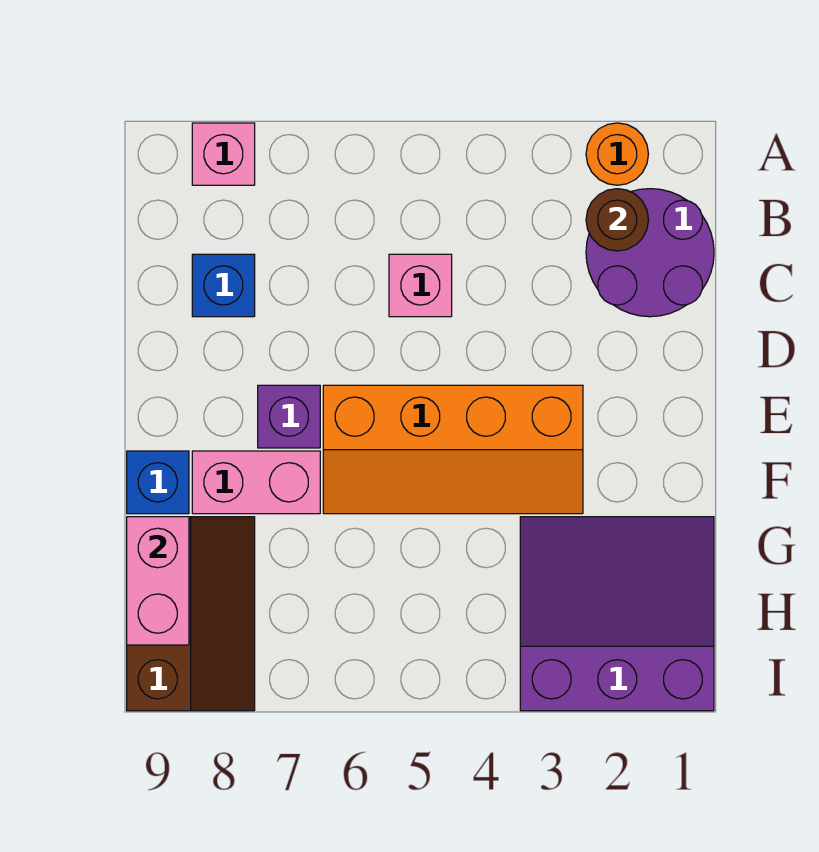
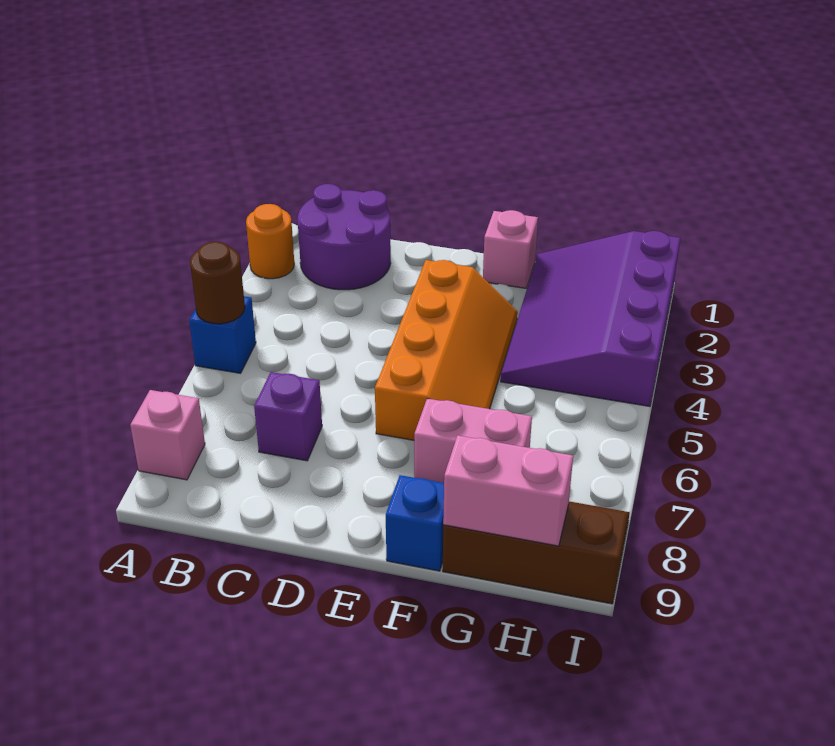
brown 1x1 round brick [586,189,648,251] -> brown 1x1 round brick moved to [190,242,245,324]
pink 1x1 brick [389,254,452,317] -> pink 1x1 brick moved to [483,210,538,289]
blue 1x1 brick [192,254,255,317] -> blue 1x1 brick moved to [189,296,256,373]
purple 1x1 brick [258,385,320,448] -> purple 1x1 brick moved to [254,372,322,461]
pink 1x2 brick [192,451,320,514] -> pink 1x2 brick turned to [414,399,532,483]
purple 3x3 slope [520,517,714,711] -> purple 3x4 slope [501,231,680,407]

